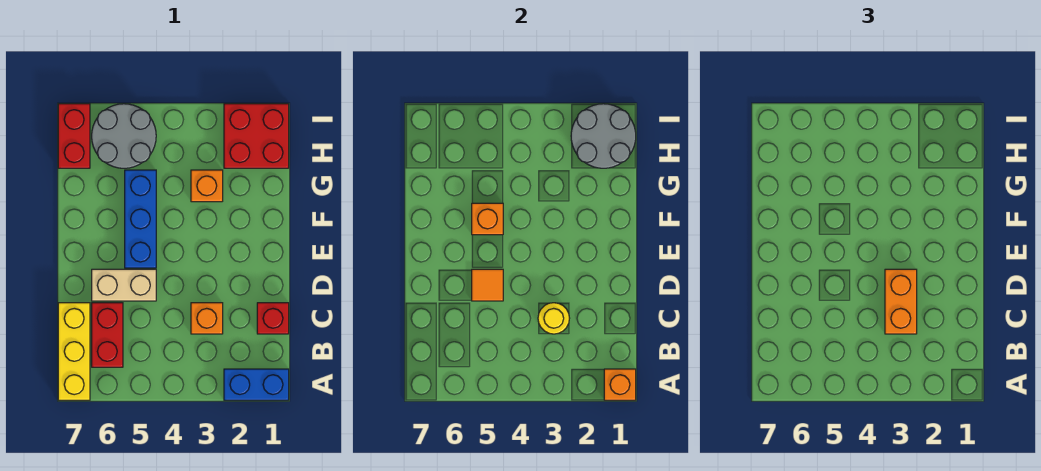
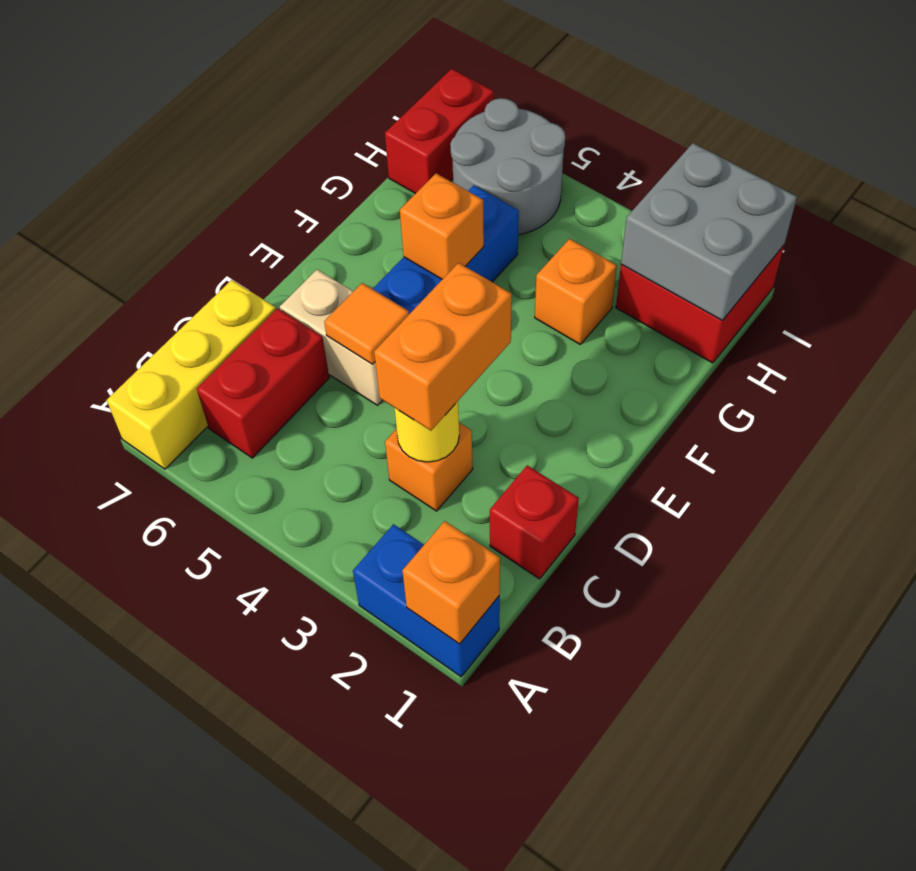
grey 2x2 round brick [571,104,636,168] -> grey 2x2 brick [621,143,797,320]

